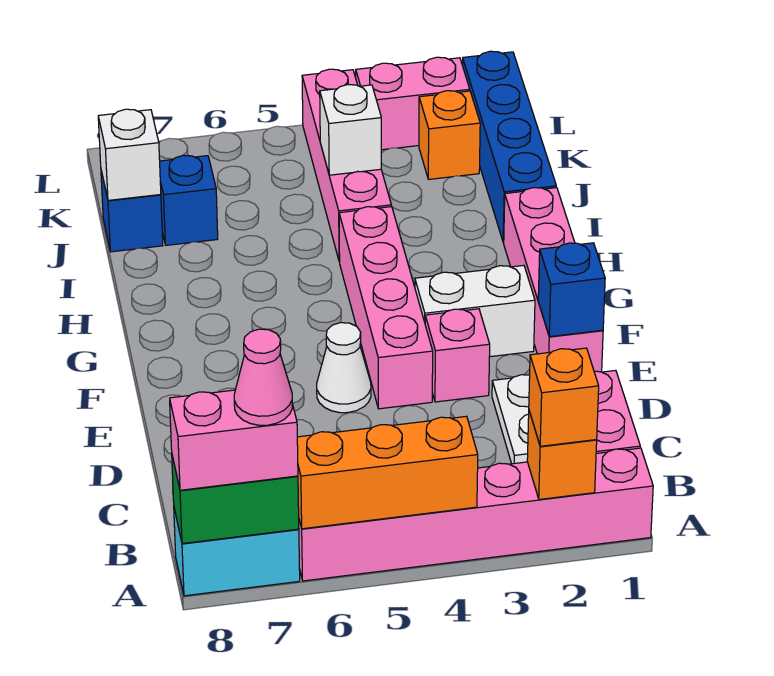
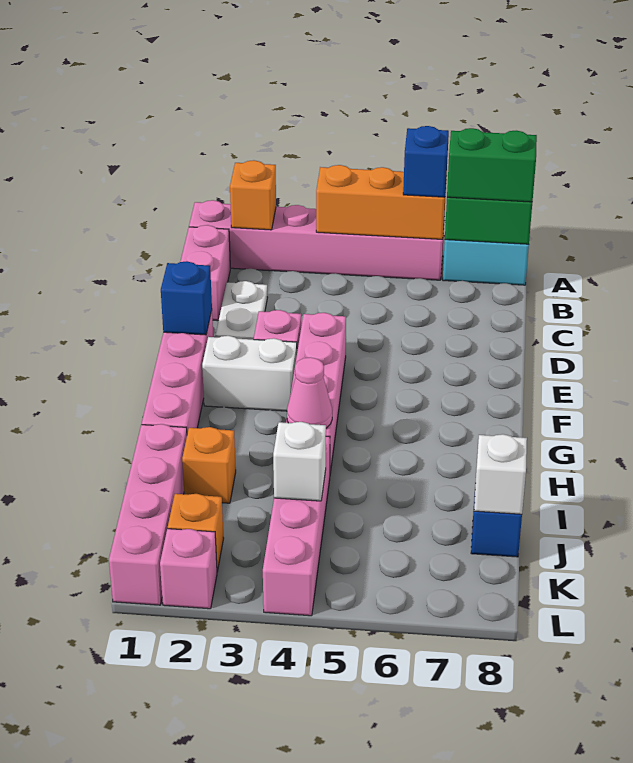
orange 1x1 brick [529,348,599,446] -> orange 1x1 brick moved to [182,427,236,503]
pink 1x2 brick [170,390,298,490] -> green 1x2 brick [447,128,537,202]
pink 1x1 cone [234,329,292,425] -> pink 1x1 cone moved to [287,357,332,428]
white 1x1 cone [317,323,371,413] -> none
blue 1x4 brick [462,51,556,242] -> pink 1x4 brick [109,424,187,605]
blue 1x1 brick [160,155,218,245] -> blue 1x1 brick moved to [403,126,449,197]
pink 1x2 brick [356,57,470,150] -> pink 1x1 brick [160,529,217,609]

